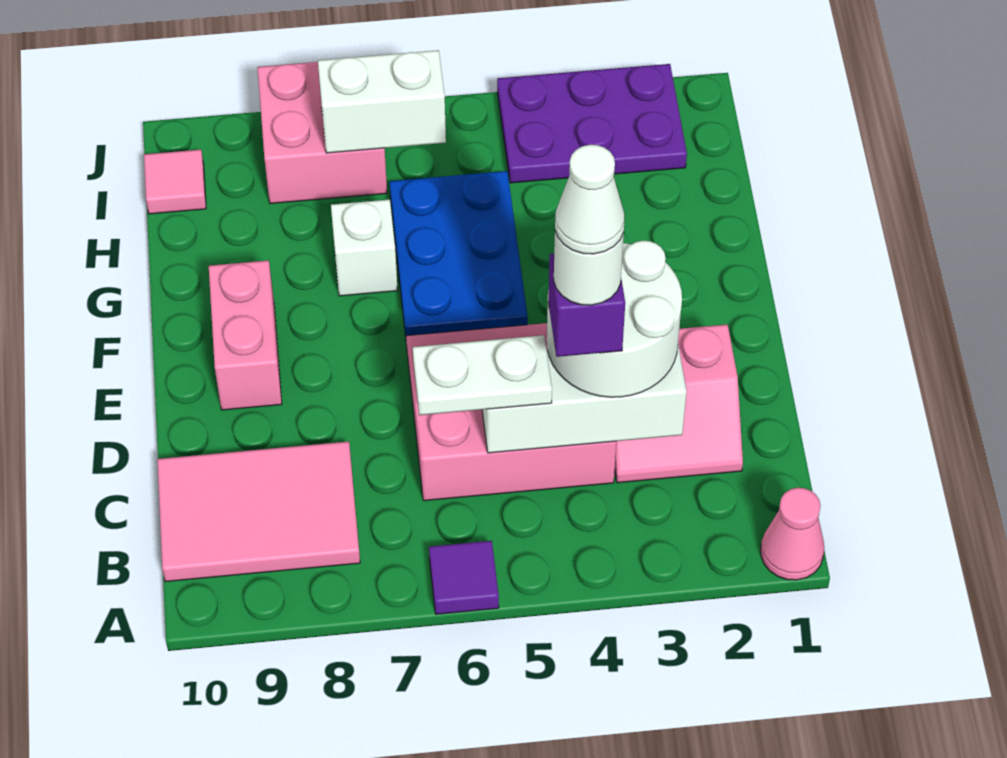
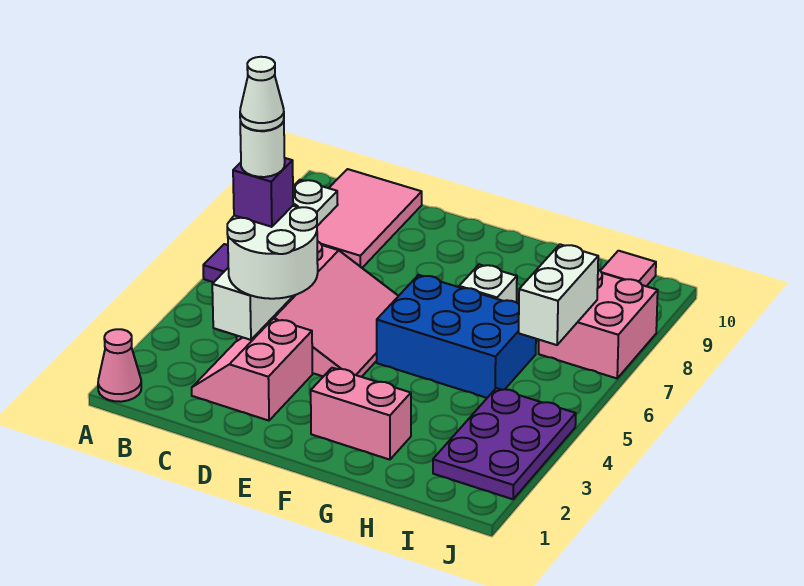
pink 1x2 brick [209,260,282,410] -> pink 1x2 brick moved to [311,368,411,460]
blue 2x3 plate [390,171,528,336] -> blue 2x3 brick [377,275,536,398]

